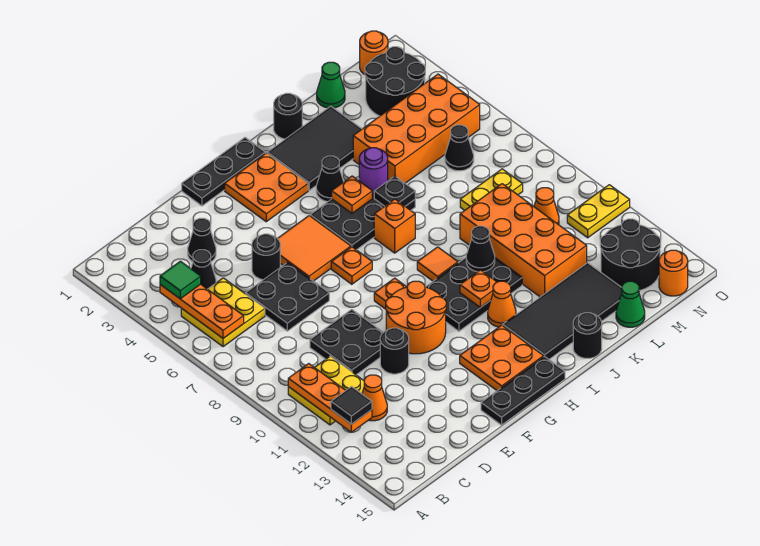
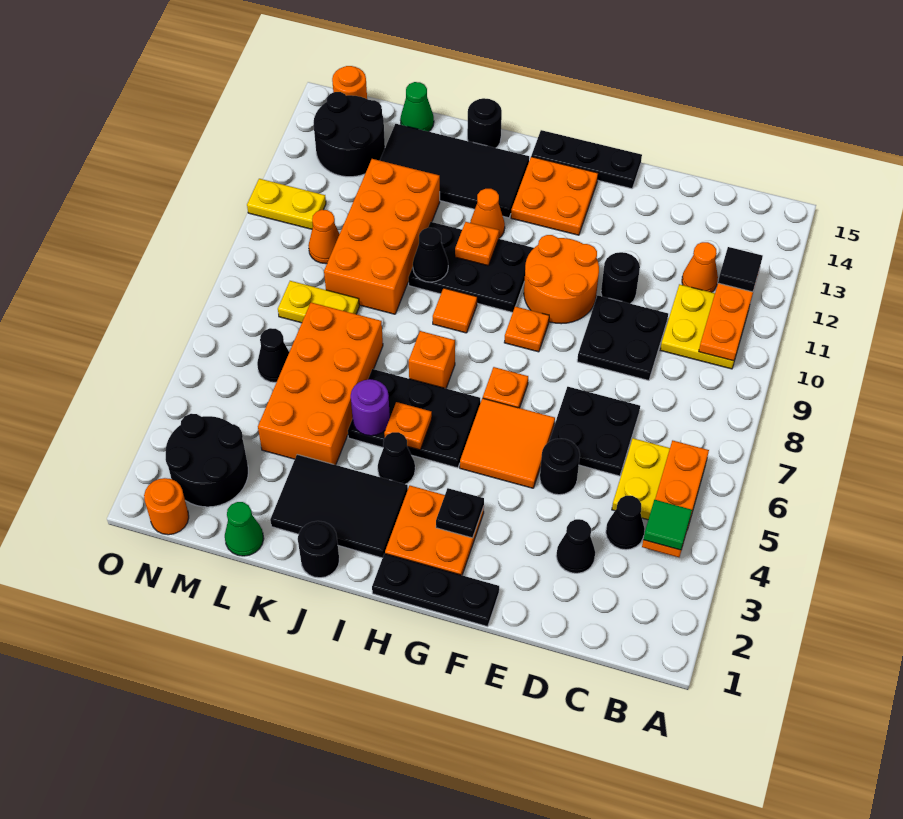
black 1x1 plate [374,176,415,206] -> black 1x1 plate moved to [436,488,484,538]
orange 2x4 brick [353,74,480,183] -> orange 2x4 brick turned to [258,303,383,465]

